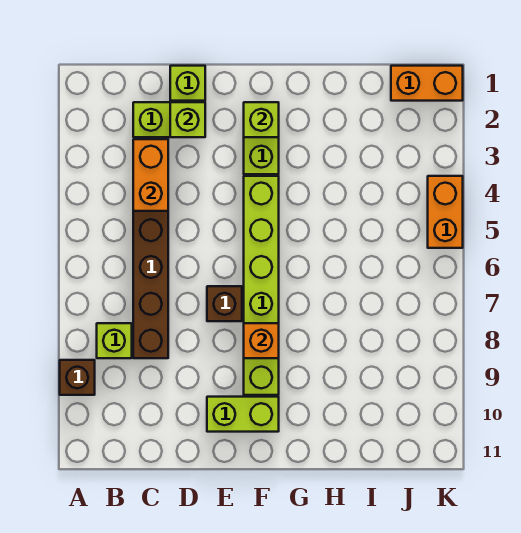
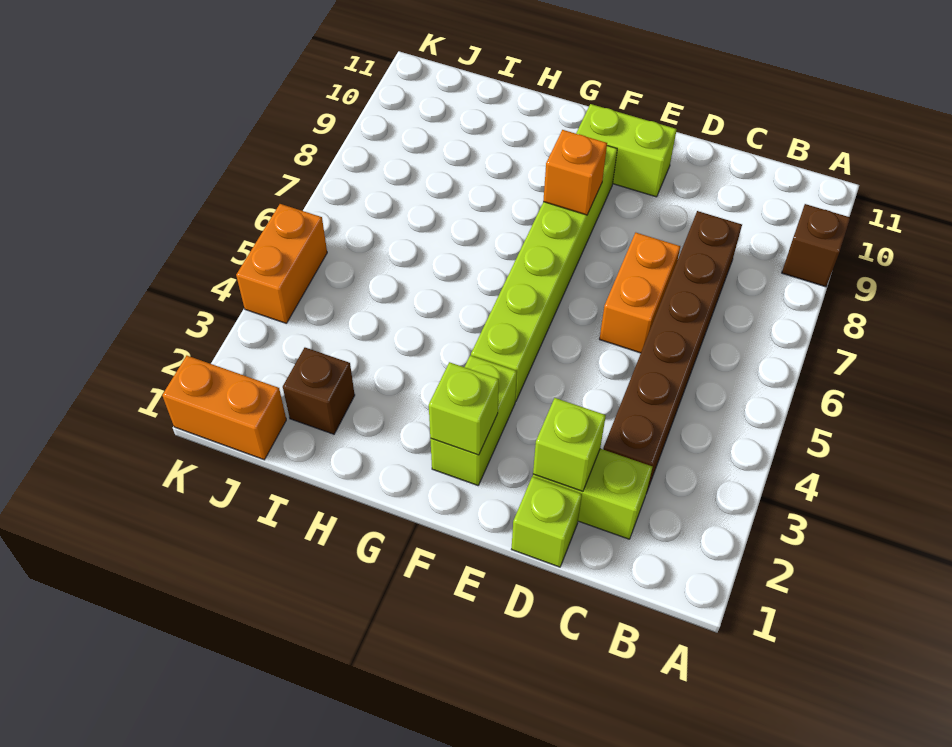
lime 1x1 brick [97,323,132,358] -> none
orange 1x2 brick [133,139,168,211] -> orange 1x2 brick moved to [600,233,680,353]
brown 1x1 brick [207,286,242,321] -> brown 1x1 brick moved to [283,348,355,434]

